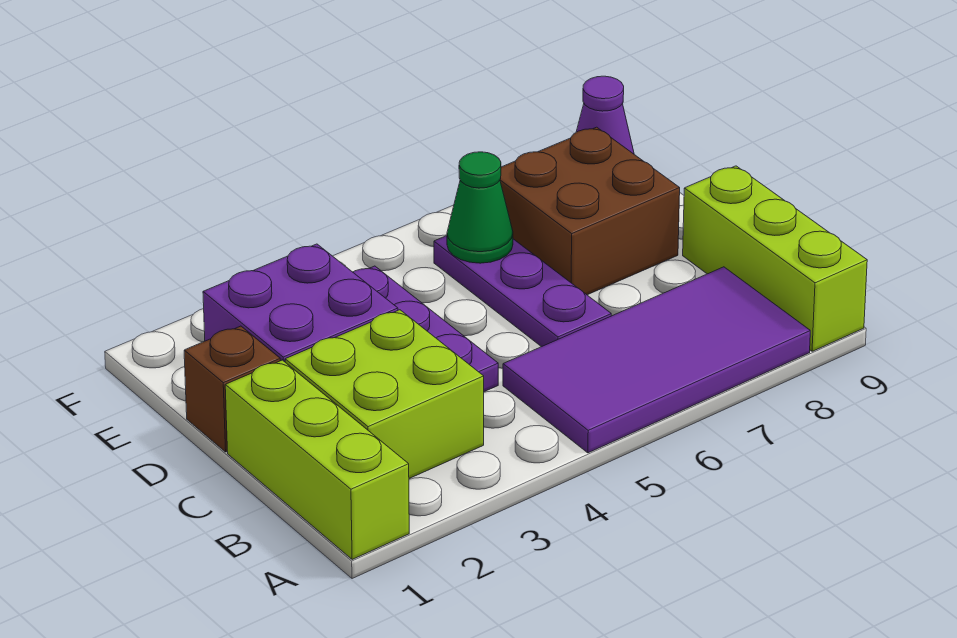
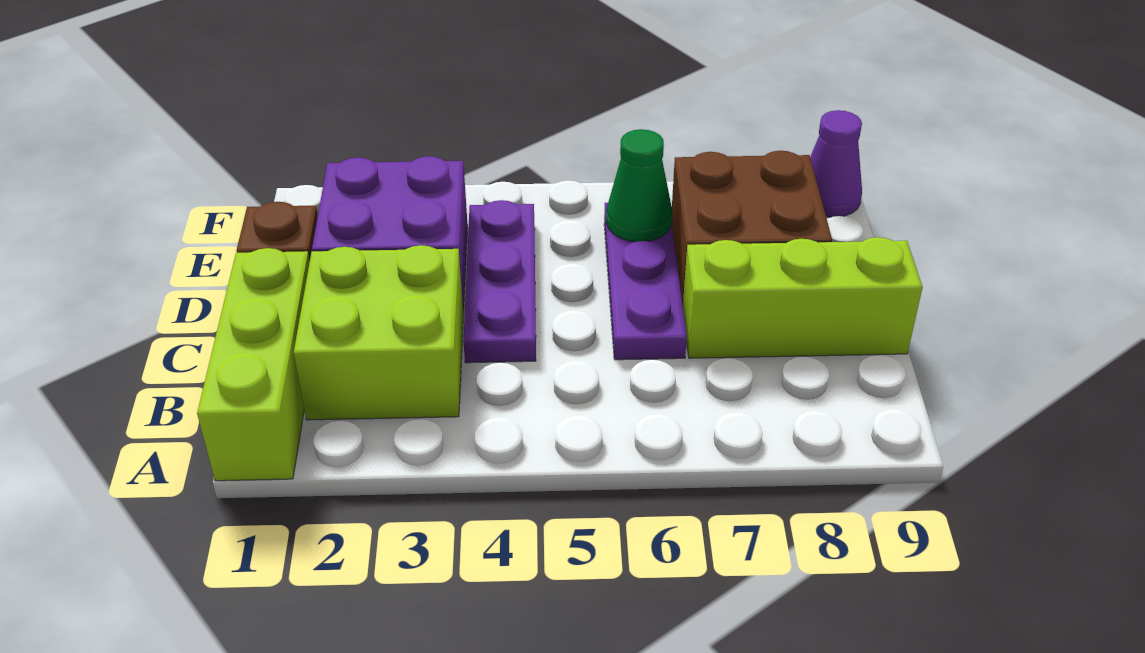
purple 2x4 tile [503,267,810,453] -> none
lime 1x3 brick [683,166,867,351] -> lime 1x3 brick turned to [683,237,923,358]

